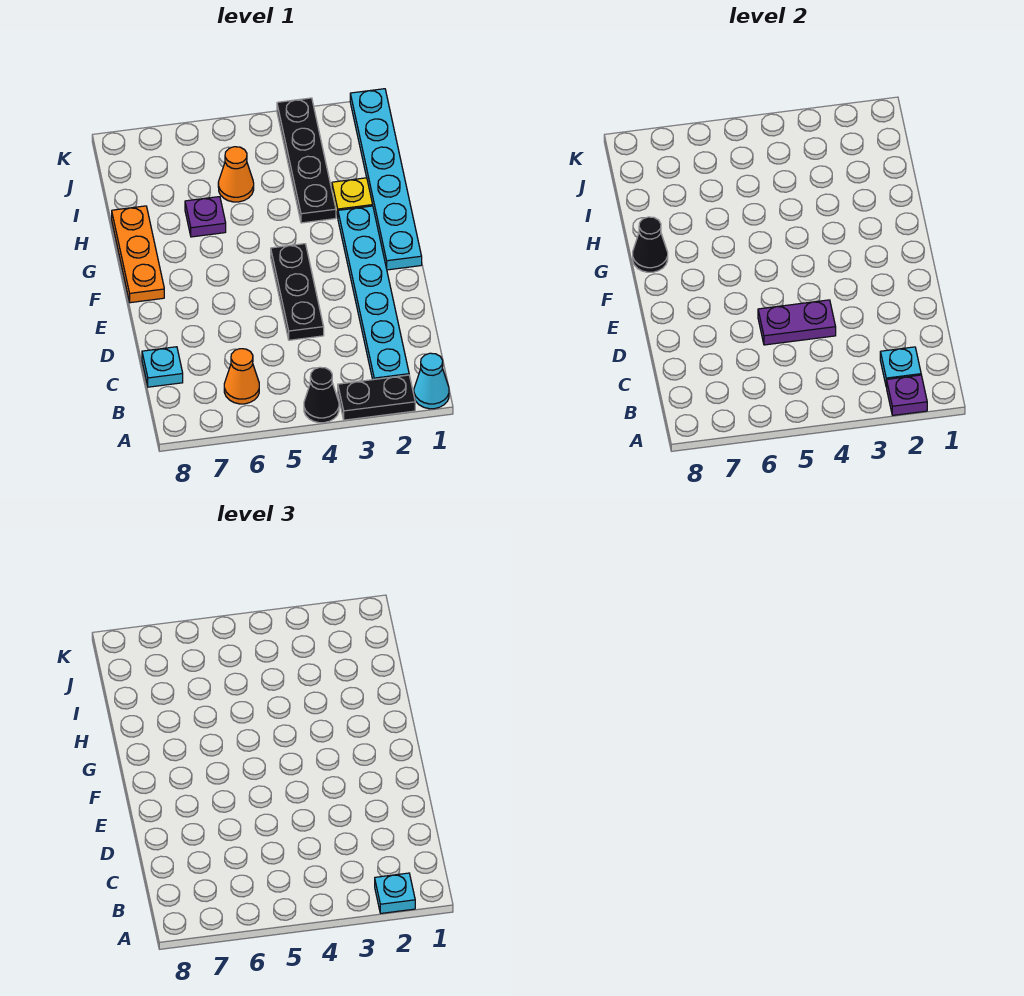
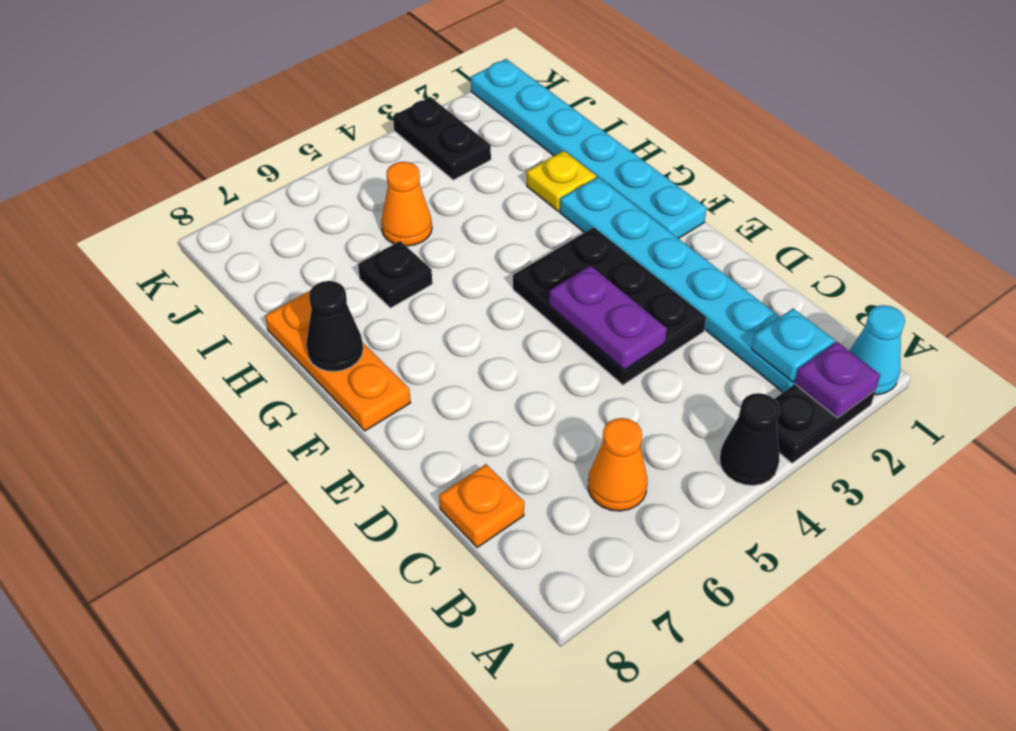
cyan 1x1 plate [375,873,415,913] -> none
cyan 1x1 plate [142,347,183,387] -> orange 1x1 plate [439,464,524,547]
black 1x3 plate [271,244,324,340] -> black 2x3 plate [513,227,706,385]
purple 1x2 plate [758,300,836,345] -> purple 1x2 plate turned to [549,266,667,370]
black 1x4 plate [277,98,336,223] -> black 1x2 plate [393,97,491,180]
purple 1x1 plate [185,197,226,237] -> black 1x1 plate [358,241,432,308]

